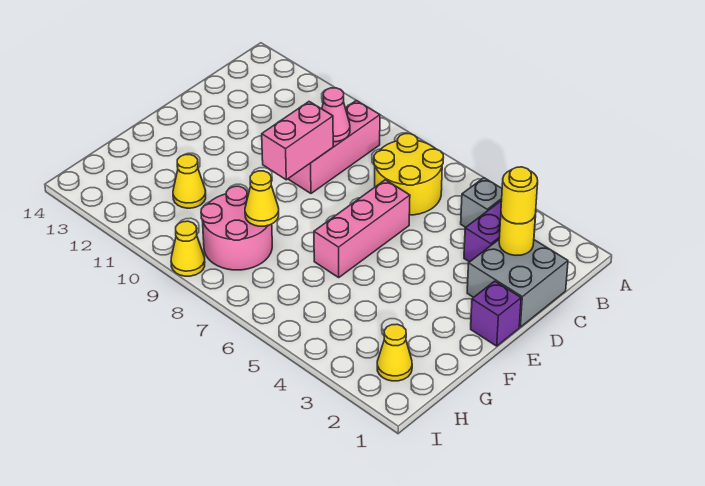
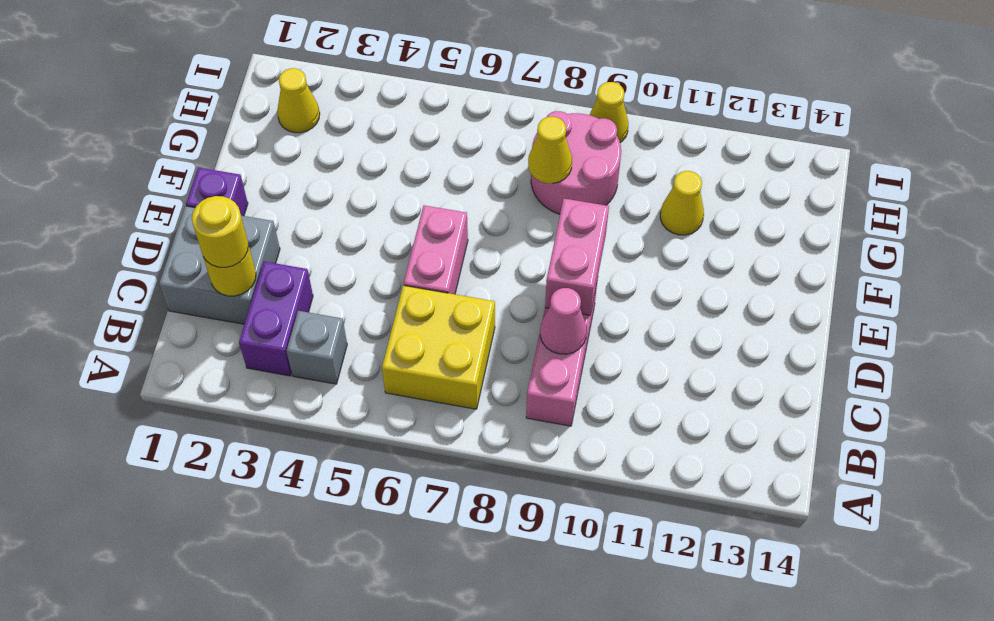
yellow 2x2 round brick [374,134,444,215] -> yellow 2x2 brick [382,285,495,409]
pink 1x3 brick [314,180,410,277] -> pink 1x2 brick [404,205,468,294]

